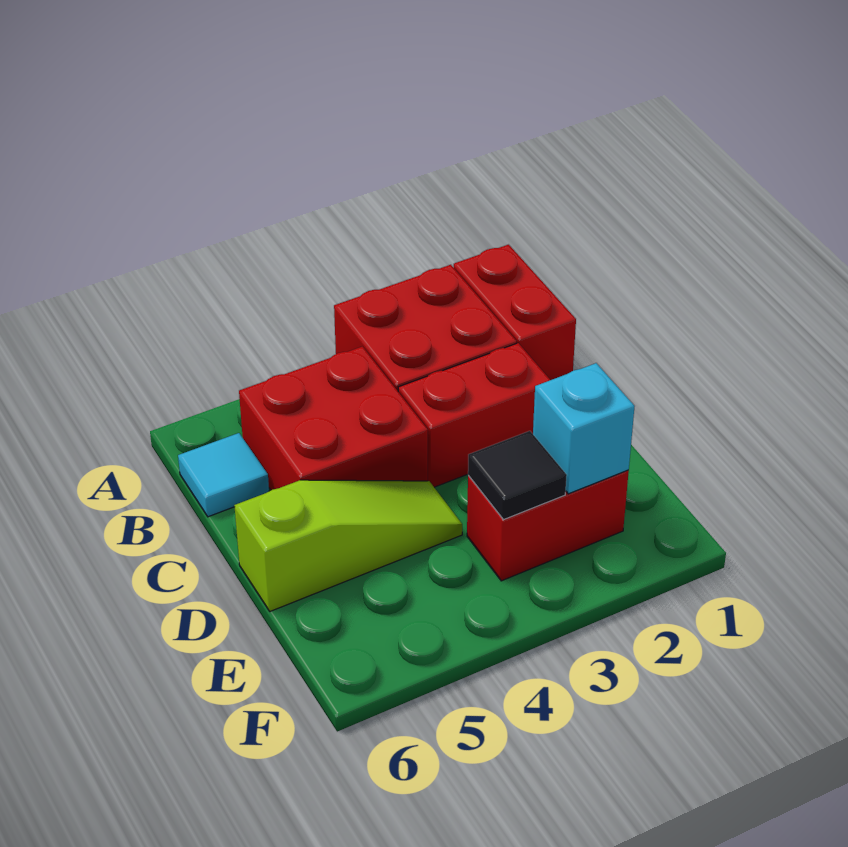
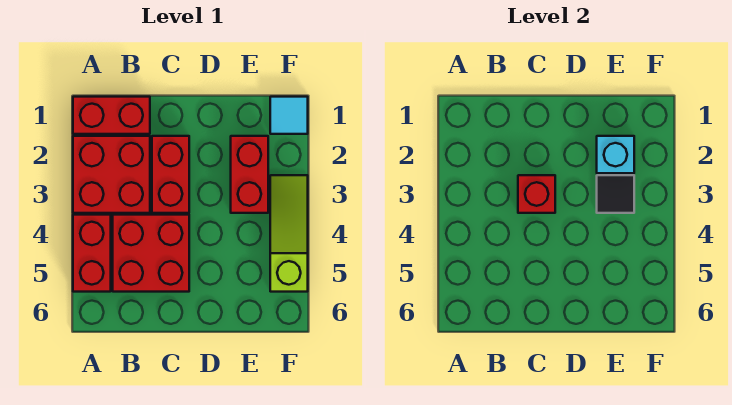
none -> red 1x2 brick [73,215,111,292]
cyan 1x1 tile [178,433,269,517] -> cyan 1x1 tile moved to [270,97,308,134]
none -> red 1x1 brick [518,175,555,213]
lime 1x3 slope [234,480,462,611] -> lime 1x3 slope moved to [270,175,308,292]

